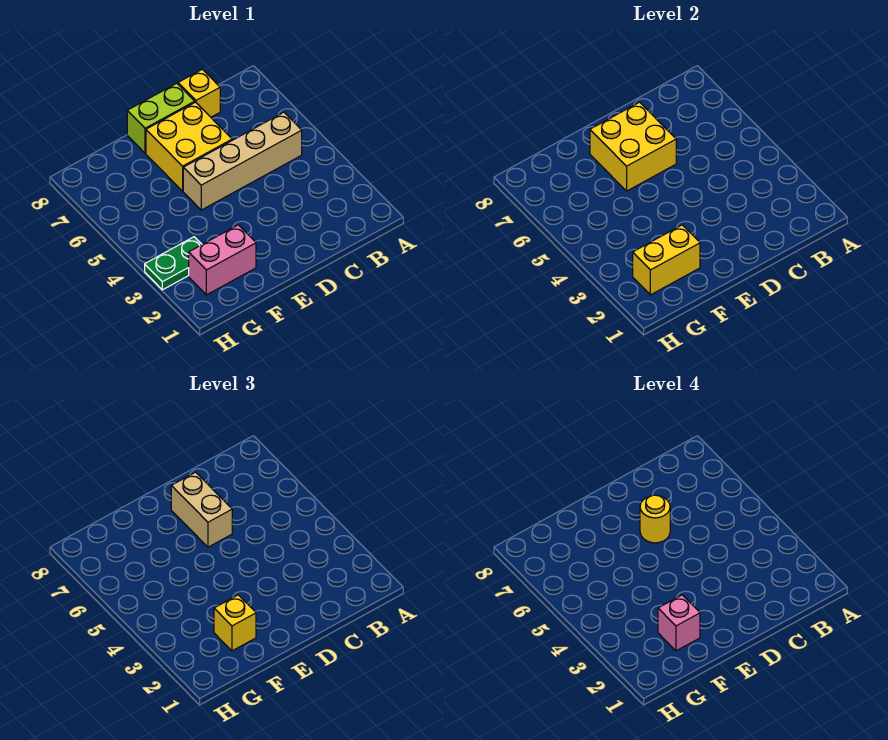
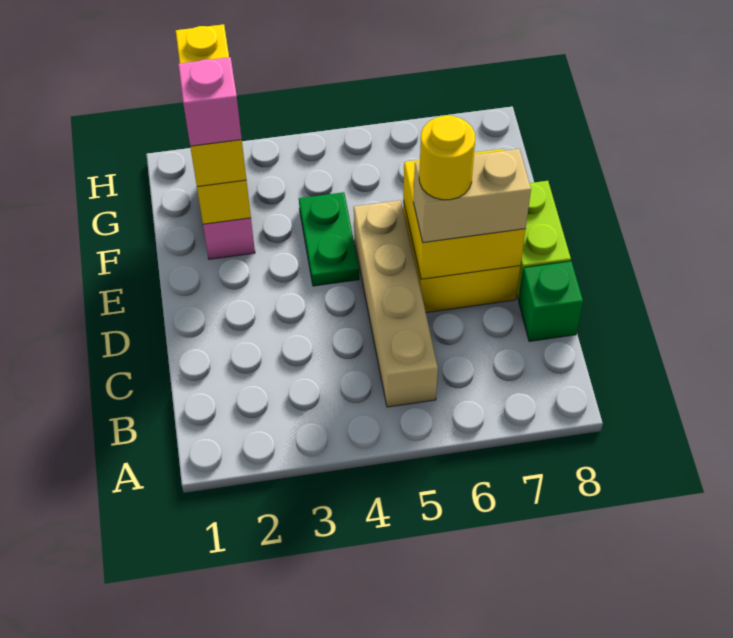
yellow 1x1 brick [178,69,220,117] -> green 1x1 brick [519,261,583,341]
yellow 1x1 brick [214,595,256,651] -> yellow 1x3 brick [176,24,246,187]
green 1x2 plate [145,237,202,290] -> green 1x2 plate moved to [299,192,359,286]

